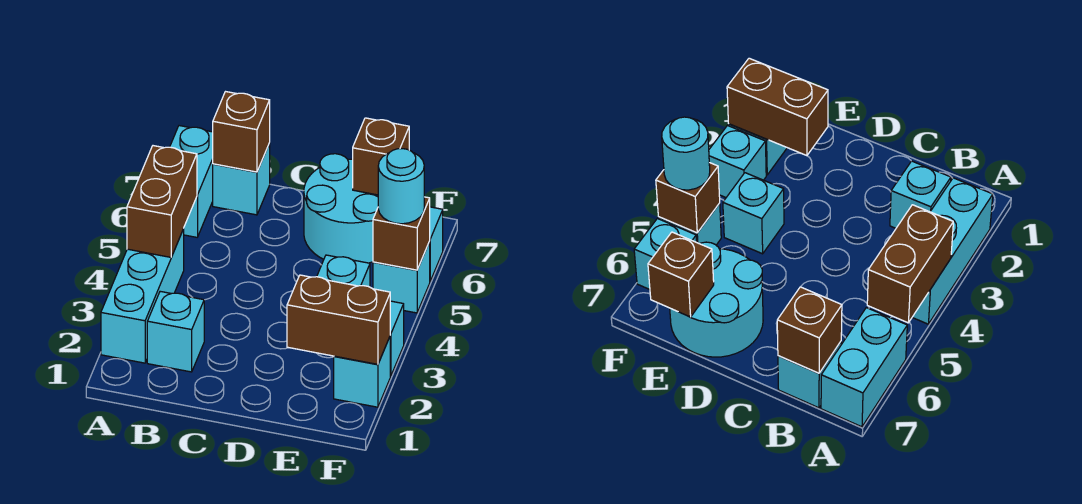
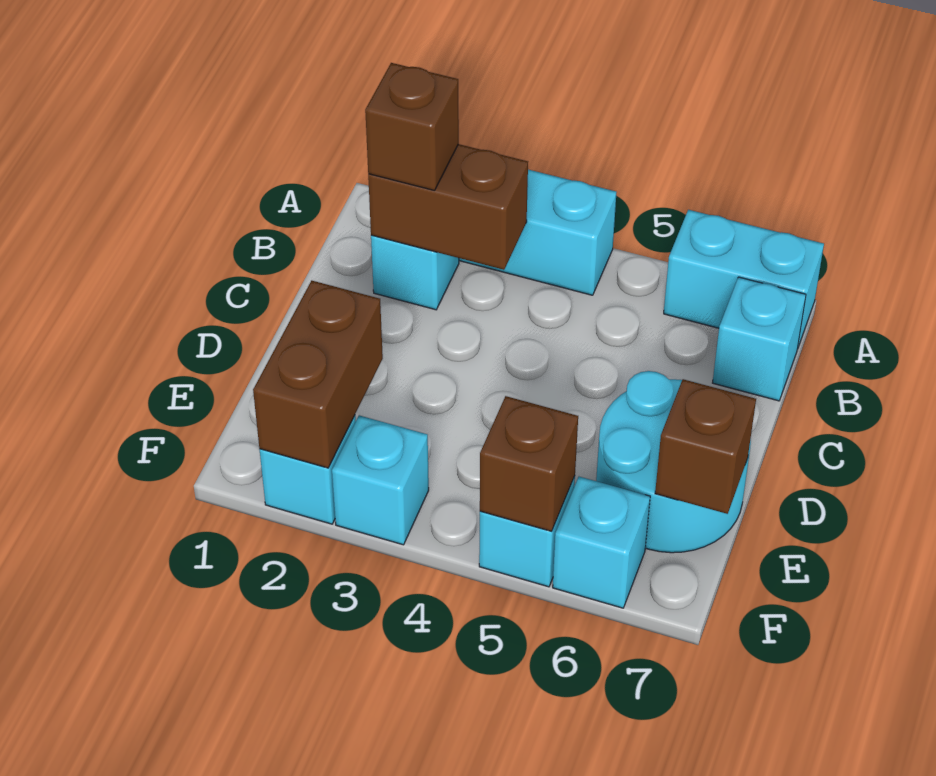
brown 1x2 brick [127,146,197,257] -> brown 1x2 brick moved to [368,144,528,270]
brown 1x1 brick [213,92,270,172] -> brown 1x1 brick moved to [365,63,459,191]
cyan 1x1 brick [317,255,370,287] -> none
cyan 1x1 round brick [378,149,424,224] -> none

